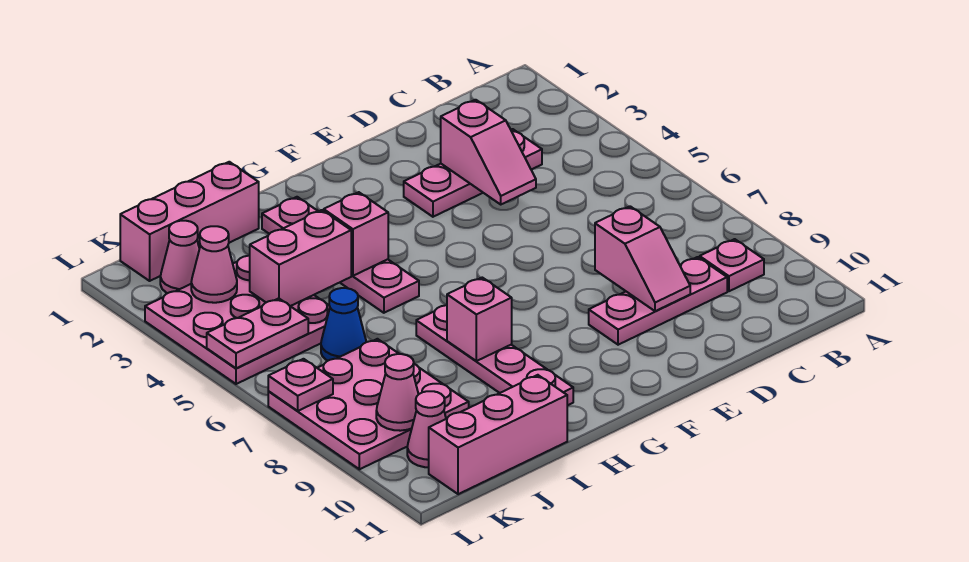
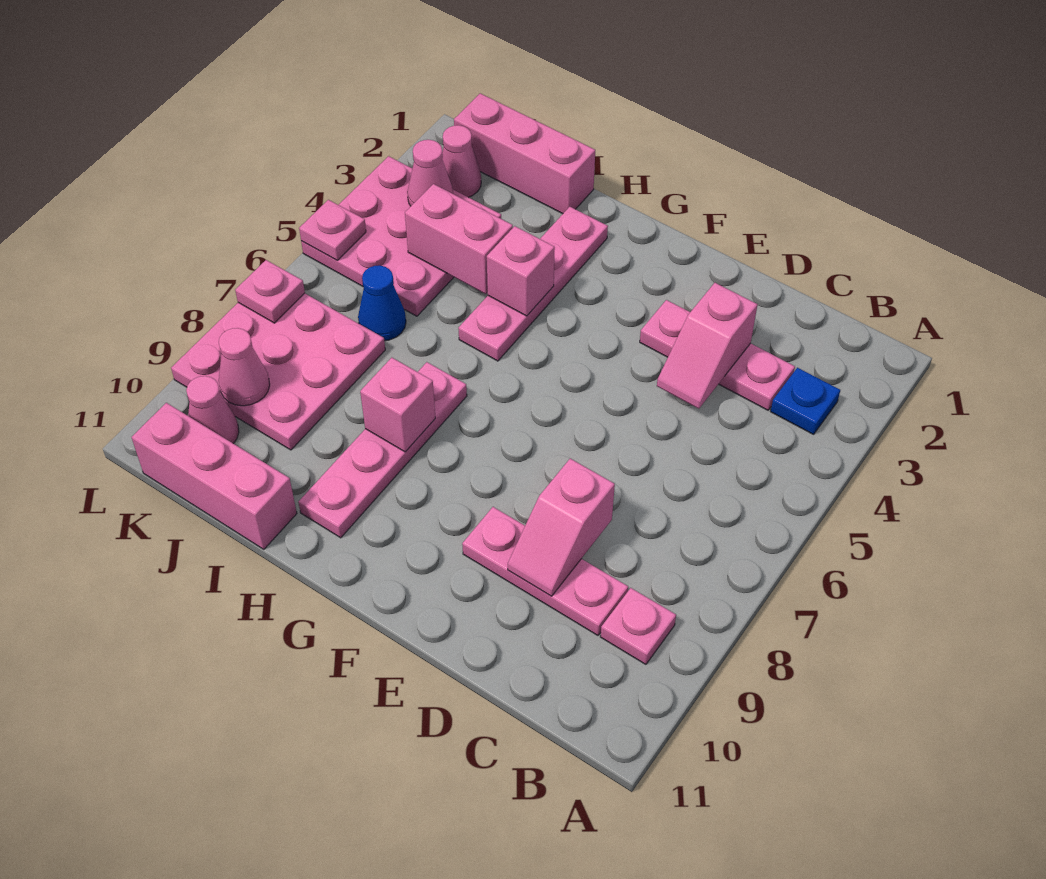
none -> blue 1x1 plate [771,368,840,434]
pink 1x2 plate [207,298,308,368] -> pink 1x1 plate [299,200,366,260]

